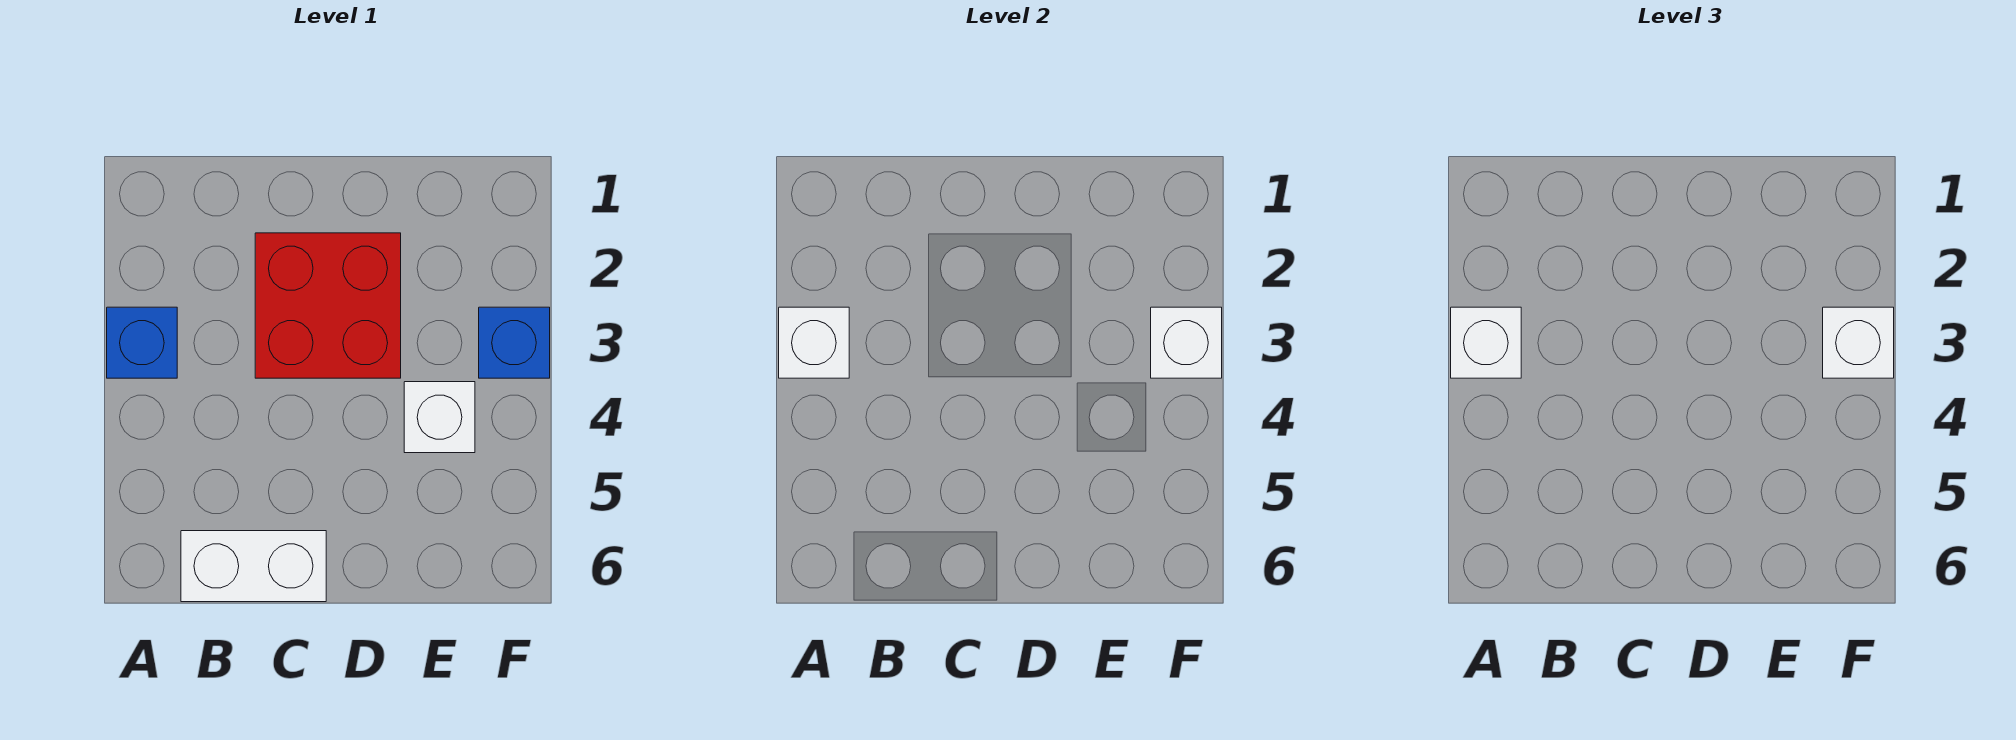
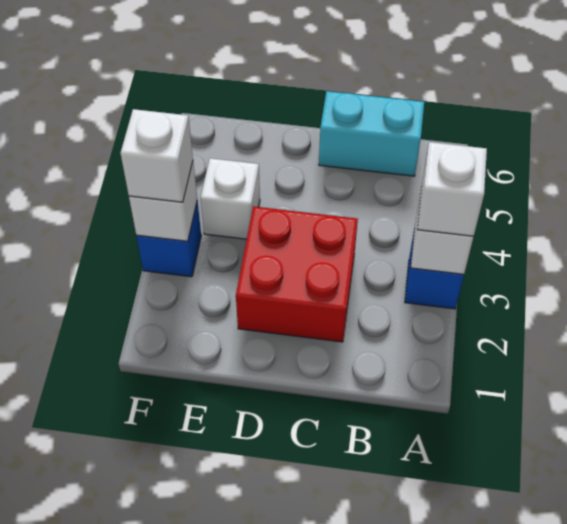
white 1x2 brick [181,531,326,602] -> cyan 1x2 brick [319,91,424,176]

